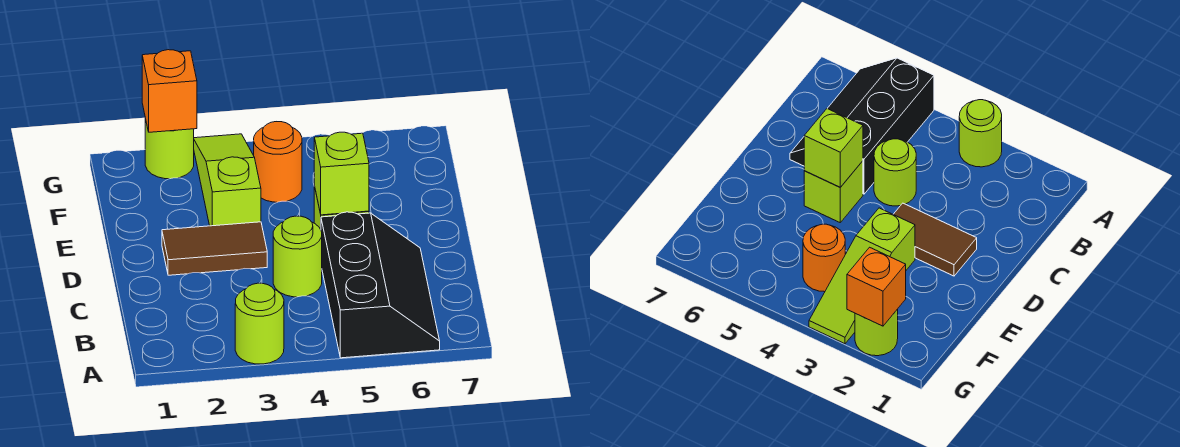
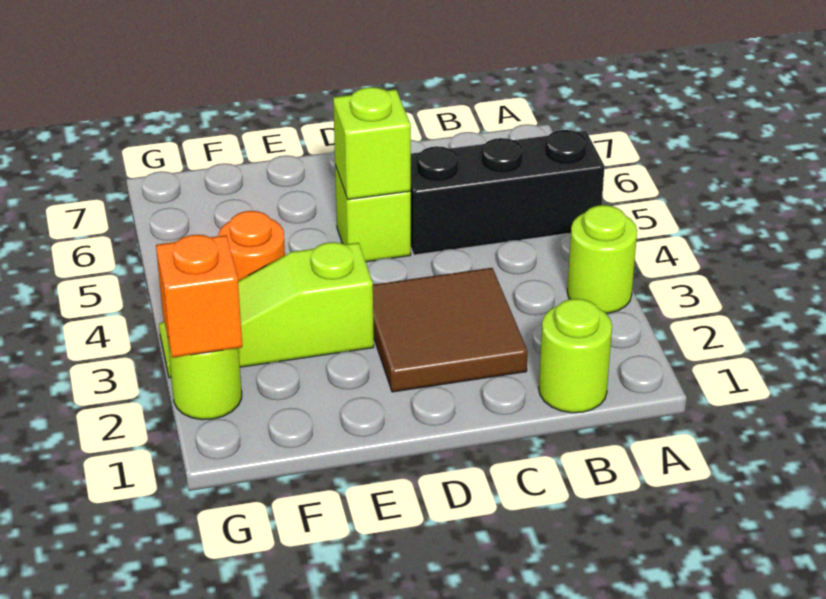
lime 1x1 round brick [273,216,322,297] -> lime 1x1 round brick moved to [539,299,612,413]
brown 1x2 tile [162,222,267,275] -> brown 2x2 tile [373,268,528,392]

